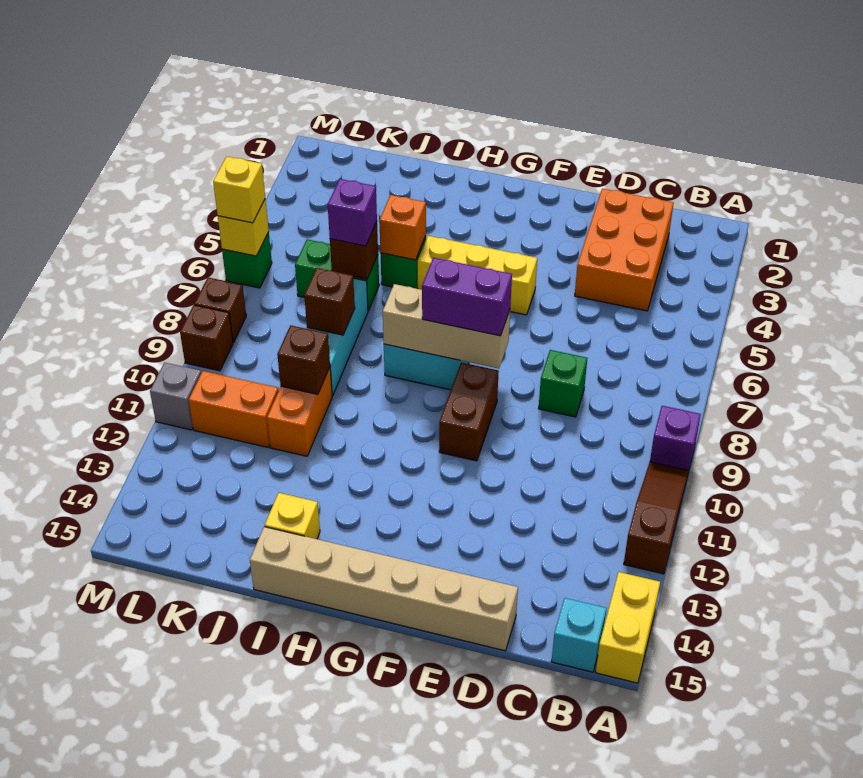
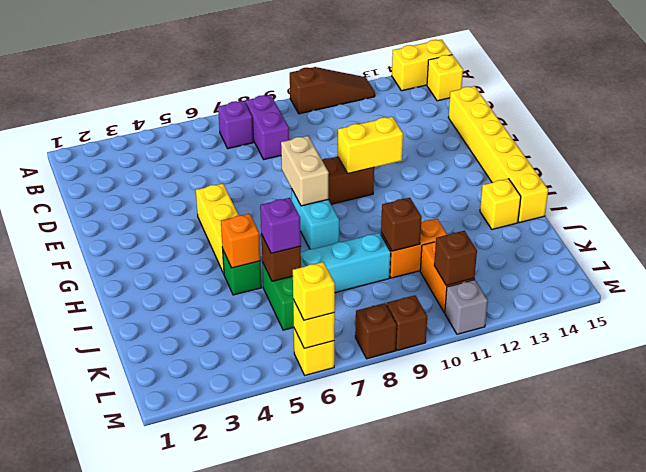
purple 1x1 brick [650,406,701,470] -> purple 1x1 brick moved to [218,101,253,149]
brown 1x3 slope [624,462,689,574] -> brown 1x3 slope turned to [290,67,375,114]
cyan 1x1 brick [551,598,607,672] -> yellow 1x1 brick [427,55,463,101]
orange 2x3 brick [575,189,674,311] -> none
green 1x1 brick [539,350,587,417] -> none
tan 1x6 brick [250,527,518,651] -> yellow 1x6 brick [448,86,548,223]
tan 1x3 brick [383,284,510,369] -> tan 1x2 brick [281,136,329,206]
purple 1x2 brick [422,258,512,336] -> purple 1x2 brick moved to [245,95,289,159]
none -> yellow 1x2 brick [338,117,403,173]
brown 1x1 brick [304,268,355,335] -> brown 1x1 brick moved to [434,231,477,286]
green 1x1 brick [222,232,272,288] -> yellow 1x1 brick [294,329,334,375]

